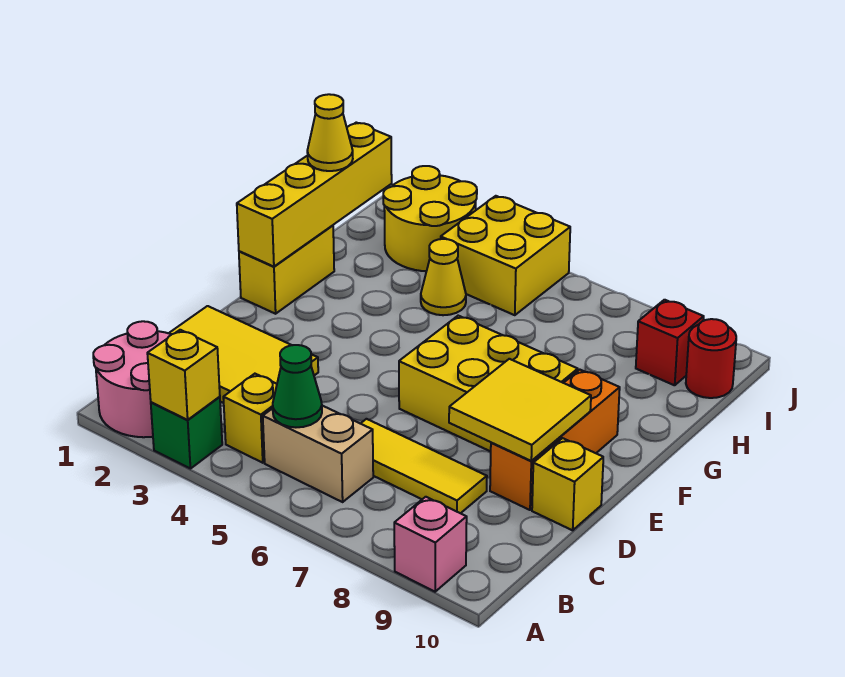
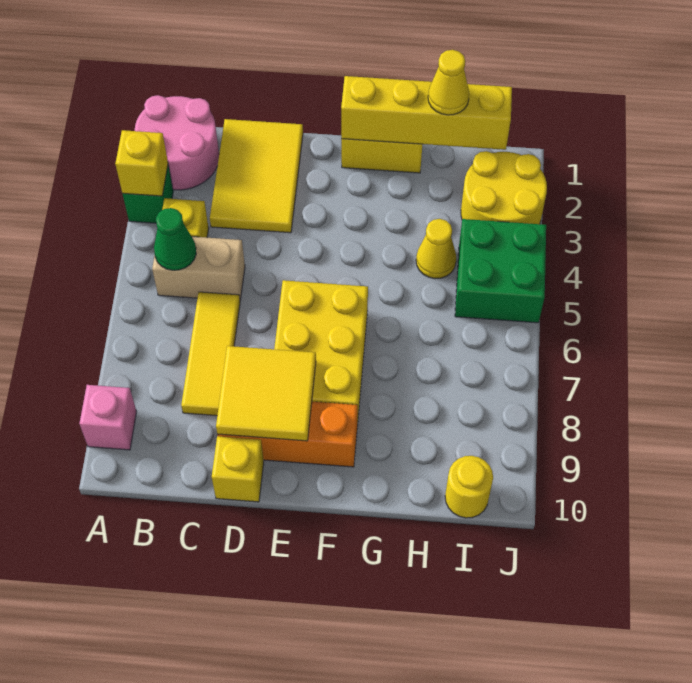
tan 1x2 brick [263,406,373,502] -> tan 1x2 brick turned to [152,237,245,300]
yellow 2x2 brick [441,196,570,315] -> green 2x2 brick [455,219,546,323]
red 1x1 brick [636,300,704,385] -> none
red 1x1 round brick [686,319,736,398] -> yellow 1x1 round brick [445,456,493,518]

